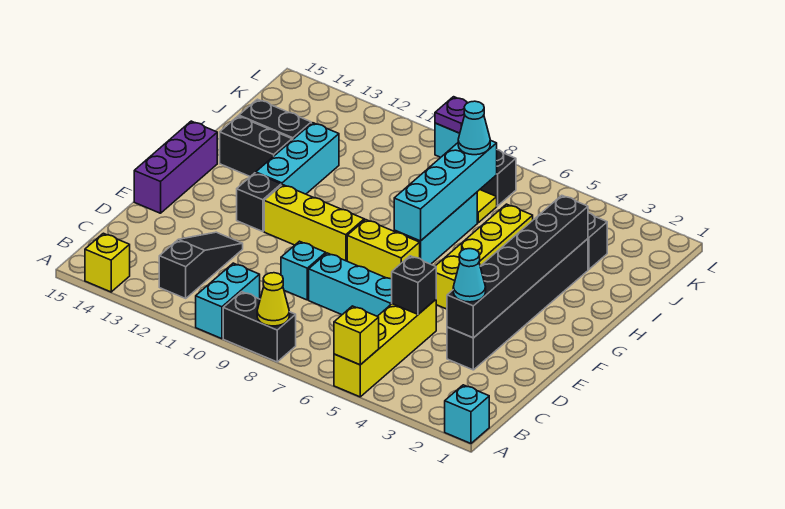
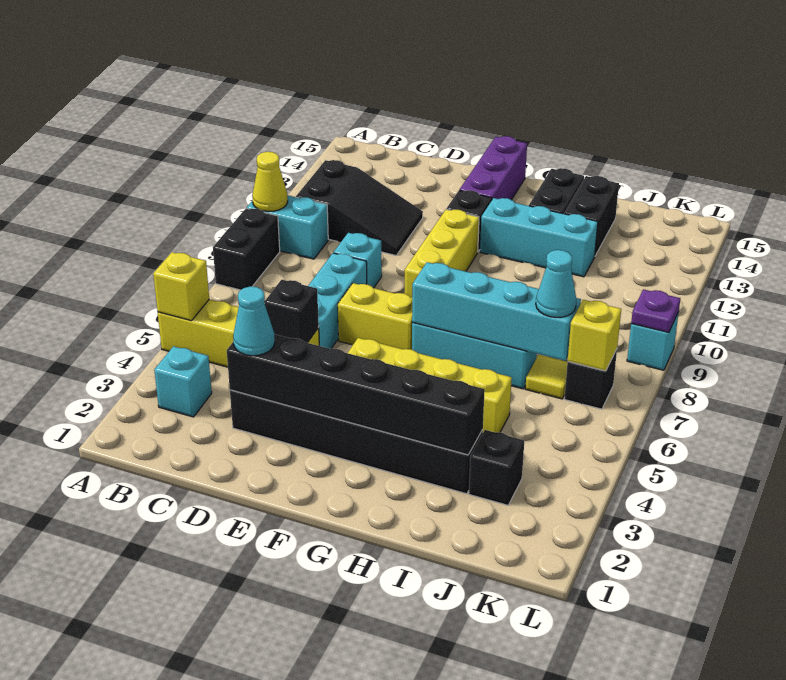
cyan 1x1 brick [445,385,489,443] -> cyan 1x1 brick moved to [154,346,212,417]
yellow 1x1 cone [257,273,289,326] -> yellow 1x1 cone moved to [252,152,288,211]
yellow 1x1 brick [85,233,130,292] -> yellow 1x1 brick moved to [568,300,621,371]
black 1x3 slope [159,232,243,298] -> black 2x3 slope [296,160,423,255]
purple 1x3 brick [134,121,217,213] -> purple 1x3 brick turned to [460,136,527,200]
yellow 1x2 brick [347,220,420,279] -> yellow 1x2 brick turned to [338,283,412,350]

